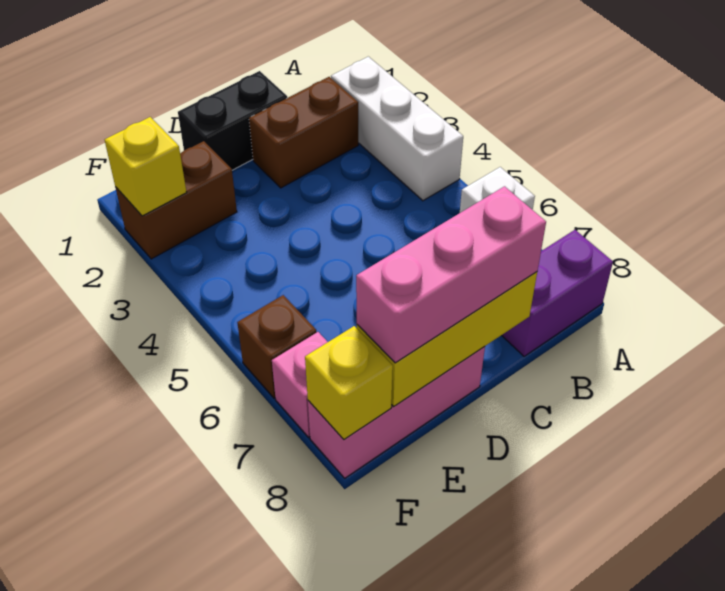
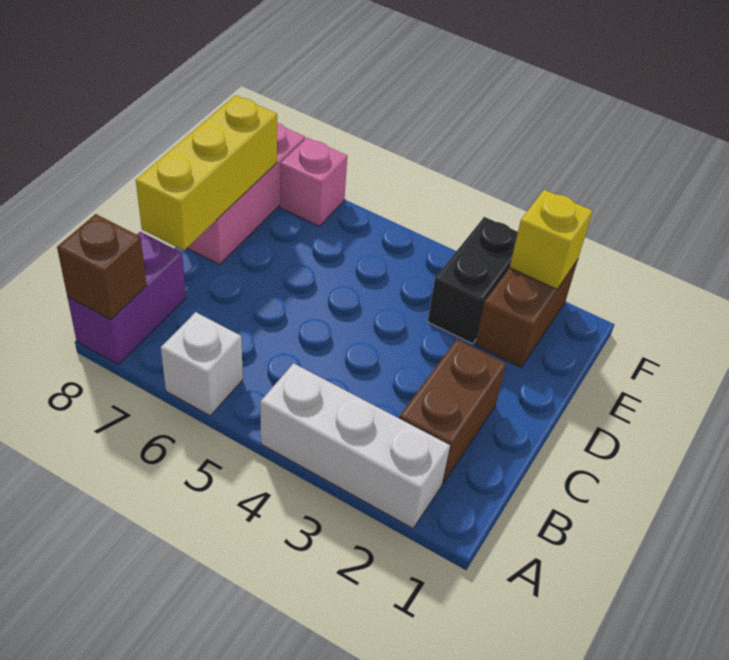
black 1x2 brick [178,71,287,170] -> black 1x2 brick moved to [428,217,518,344]
pink 1x3 brick [356,186,546,363] -> none
brown 1x1 brick [237,295,317,398] -> brown 1x1 brick moved to [57,214,147,320]
yellow 1x1 brick [305,326,393,439] -> none

